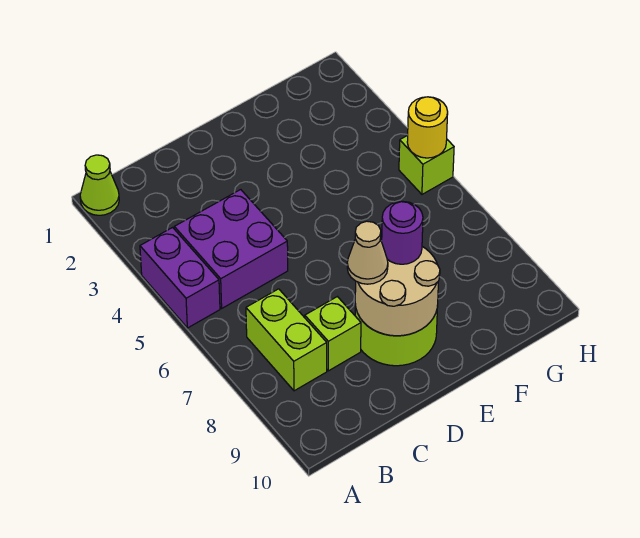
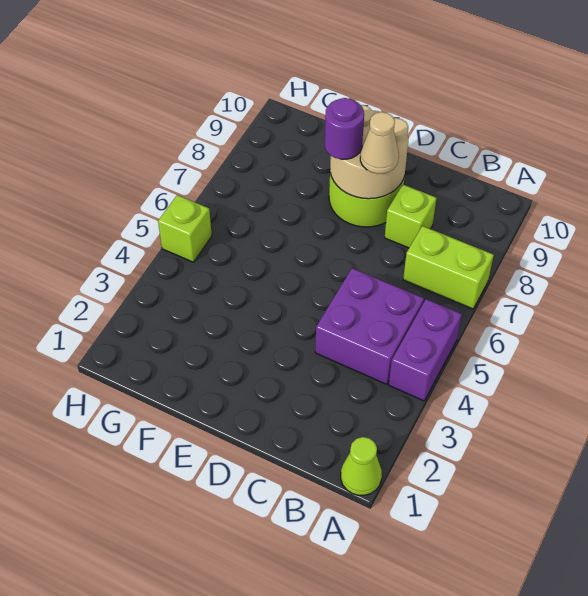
lime 1x2 brick [246,289,327,391] -> lime 1x2 brick turned to [403,226,494,309]
yellow 1x1 round brick [407,97,448,158] -> none

